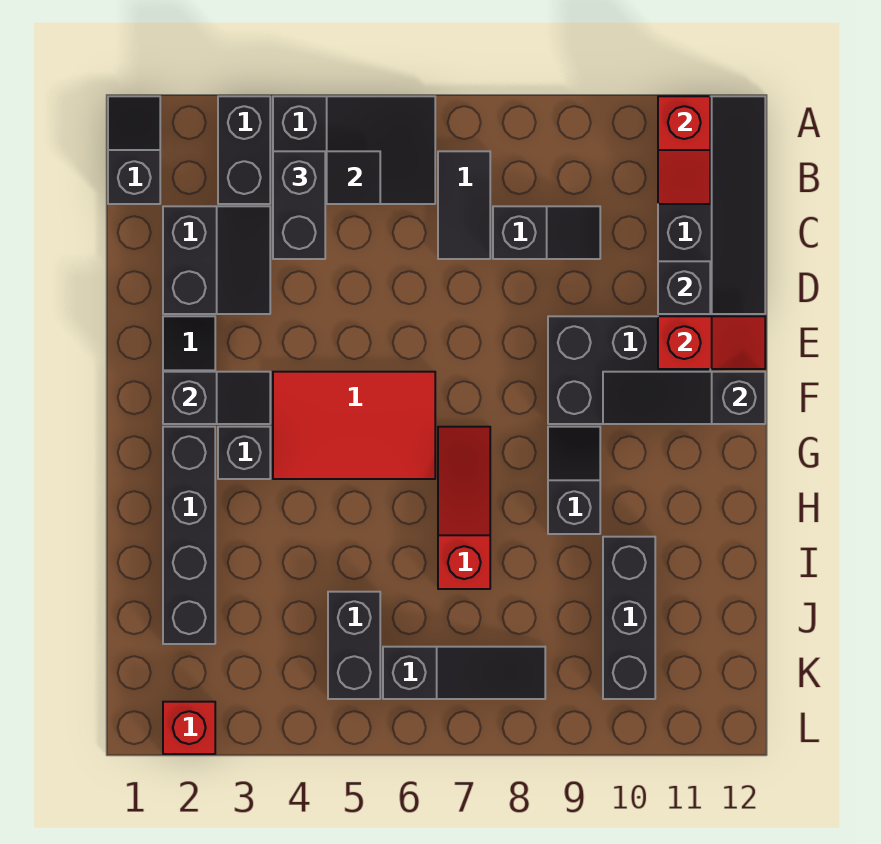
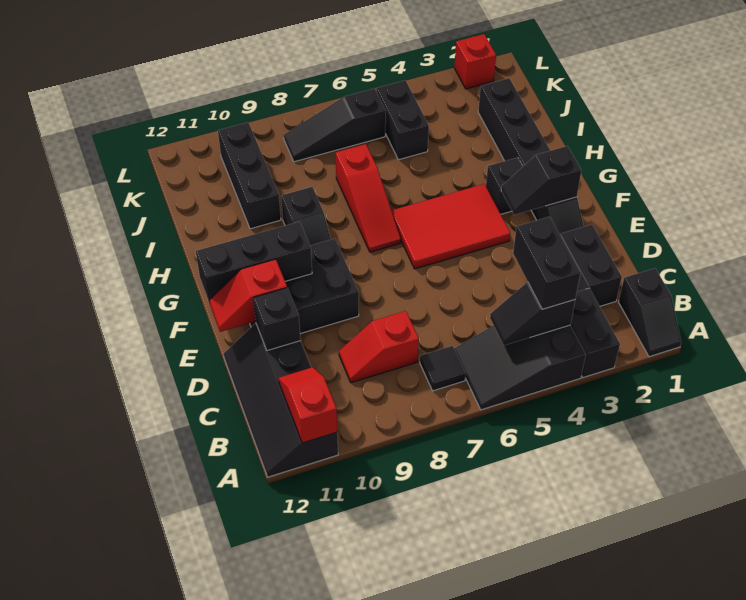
black 1x2 tile [438,151,490,259] -> black 1x1 tile [420,346,466,391]
black 1x2 slope [493,206,600,259] -> red 1x2 slope [339,311,419,383]
black 1x3 slope [603,372,765,424] -> black 1x3 brick [196,222,312,303]

